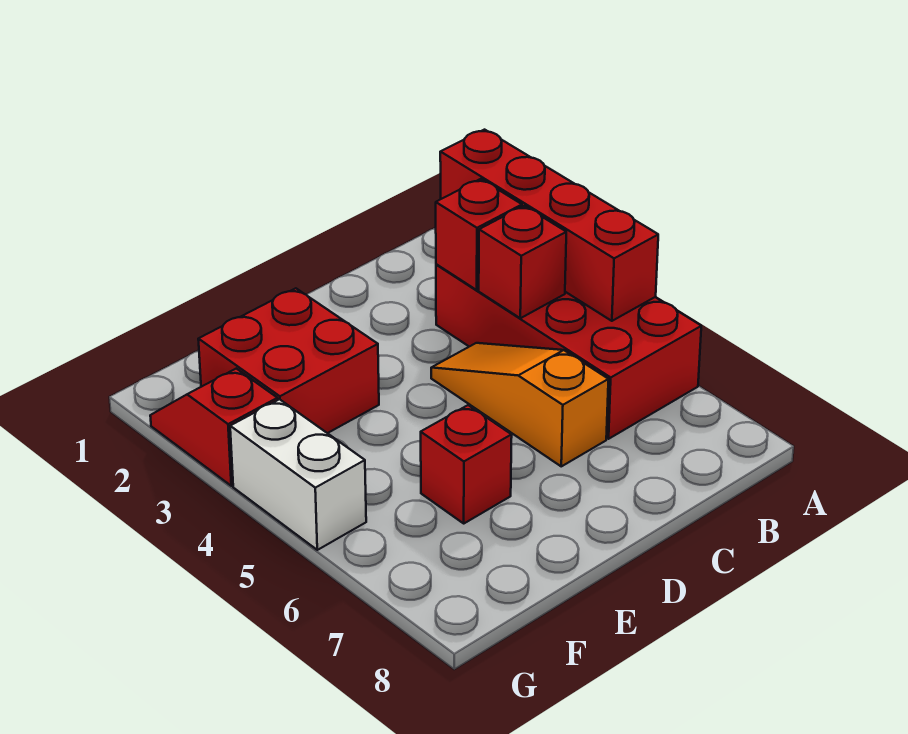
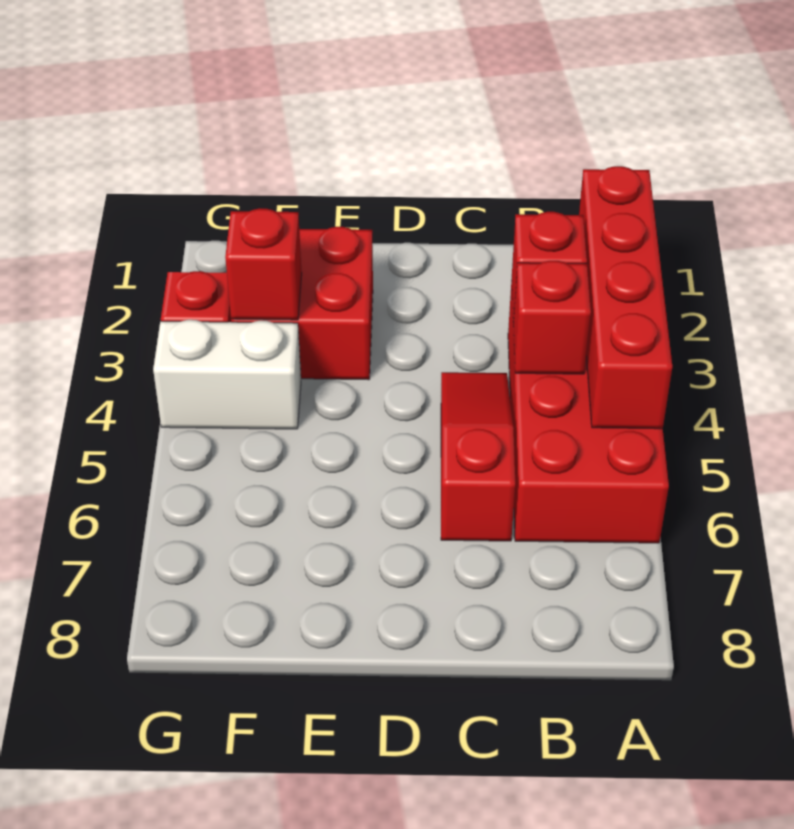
orange 1x3 slope [431,343,608,466] -> red 1x3 slope [441,372,515,541]
red 1x1 brick [421,405,512,523] -> red 1x1 brick moved to [225,208,302,320]
white 1x2 brick [230,399,366,550] -> white 1x2 brick turned to [153,320,301,429]

